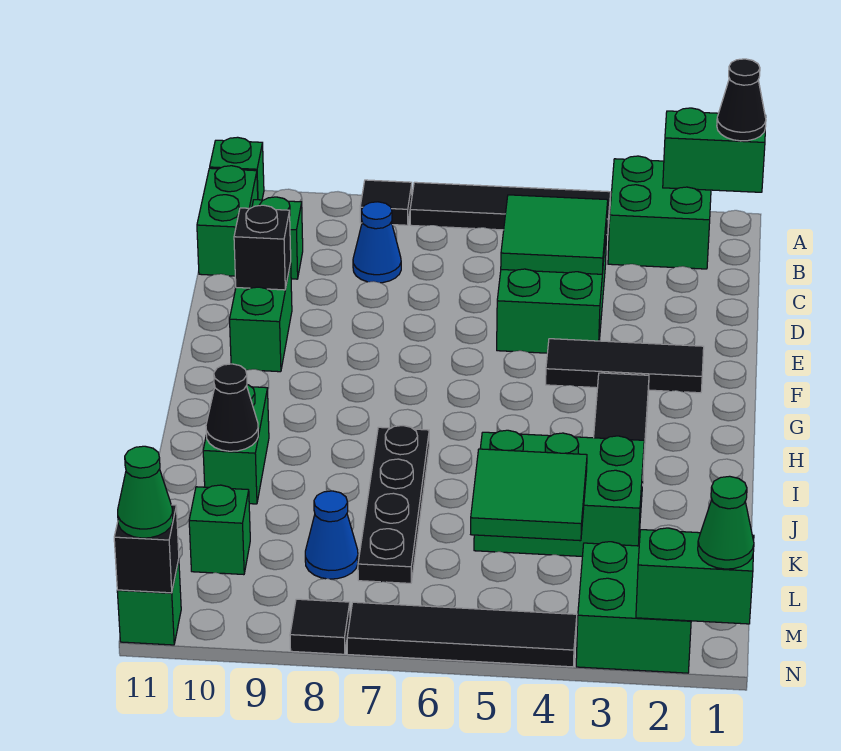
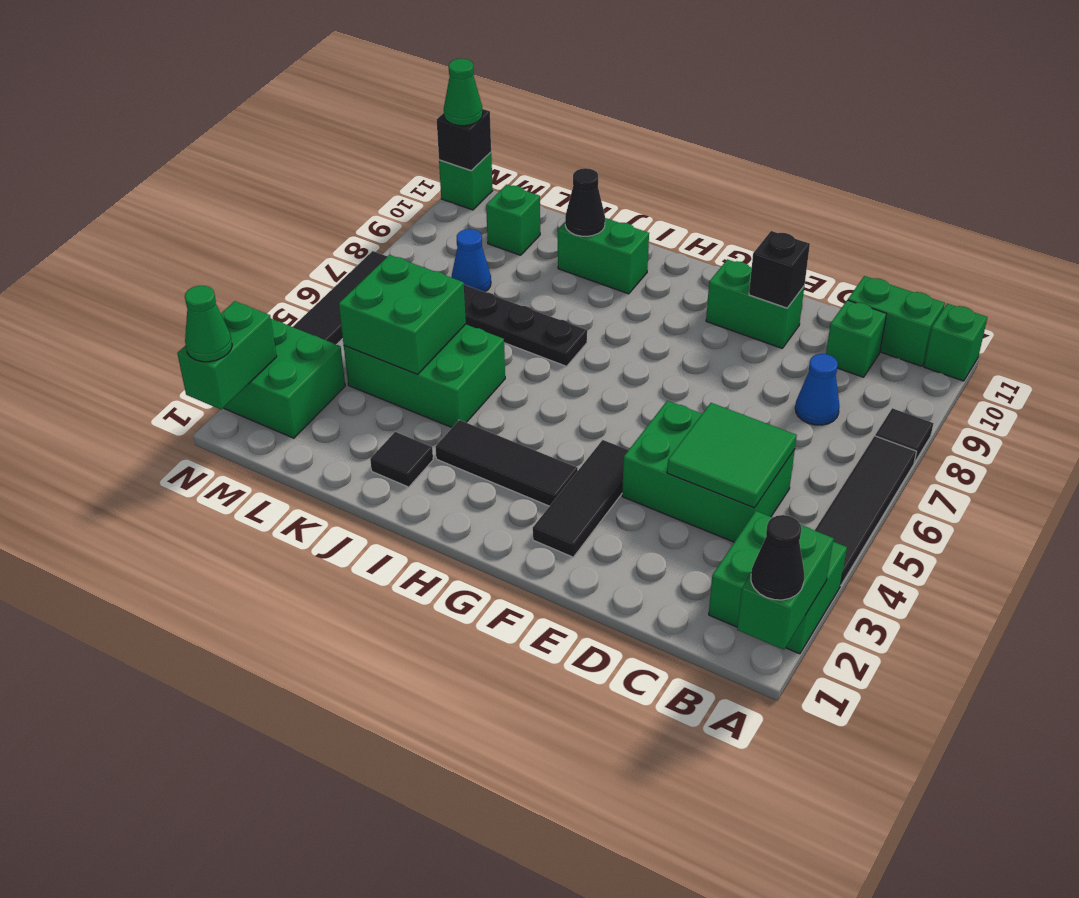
green 2x3 brick [474,430,644,556] -> green 2x3 brick turned to [344,324,505,427]
green 2x2 tile [471,449,587,541] -> green 2x2 brick [339,255,466,374]
black 1x1 tile [290,599,350,654] -> black 1x1 tile moved to [370,432,433,487]

